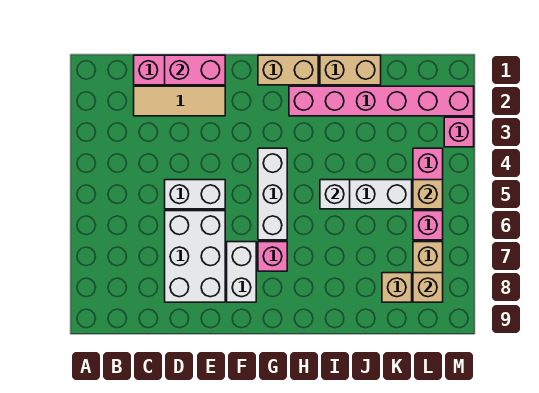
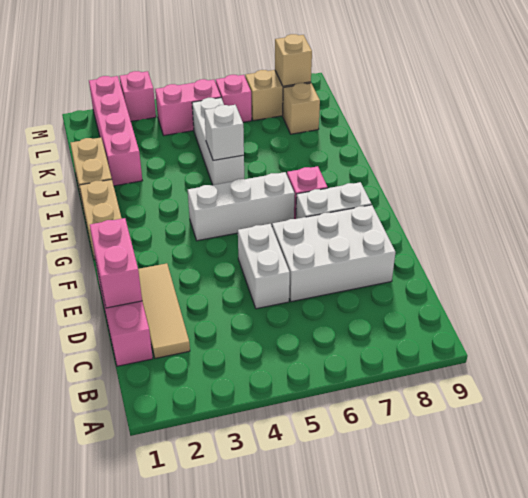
pink 1x6 brick [289,86,474,116] -> pink 1x4 brick [89,76,142,186]
tan 1x1 brick [413,180,443,209] -> none

